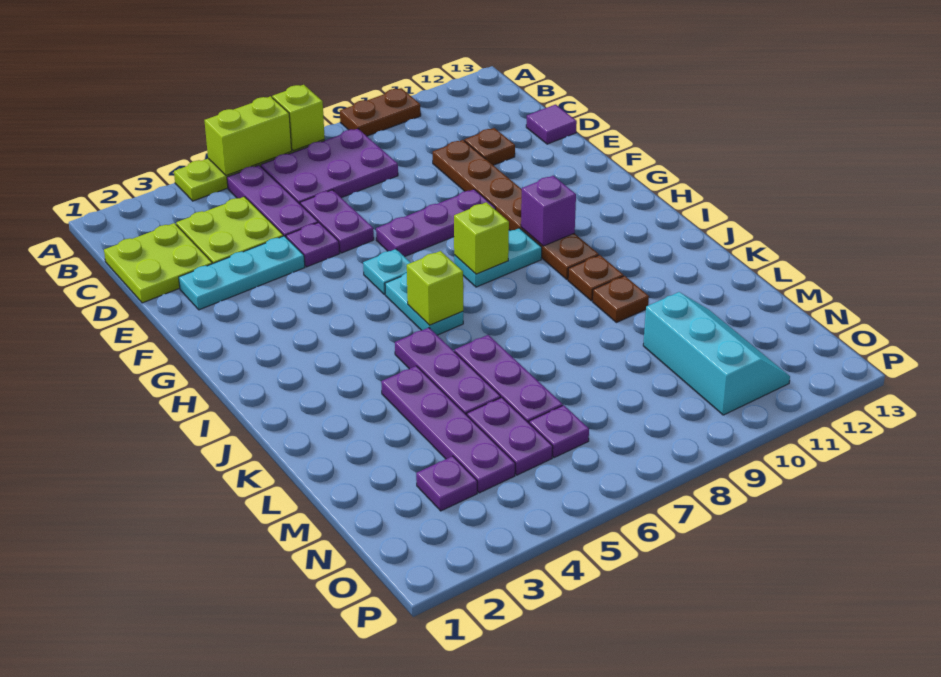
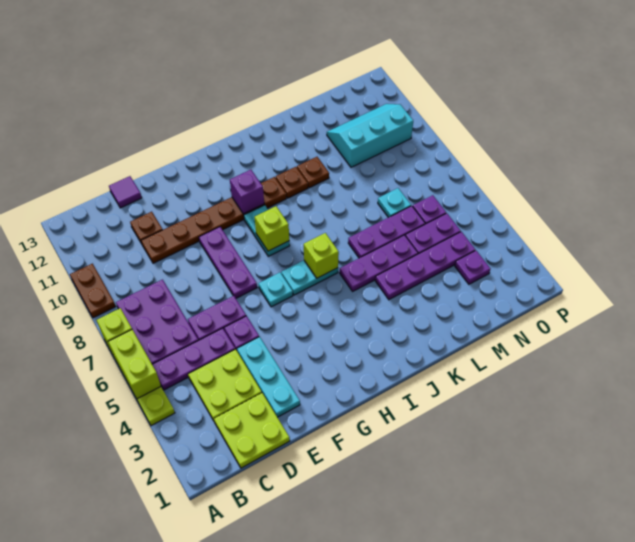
none -> cyan 1x1 plate [378,188,411,218]

